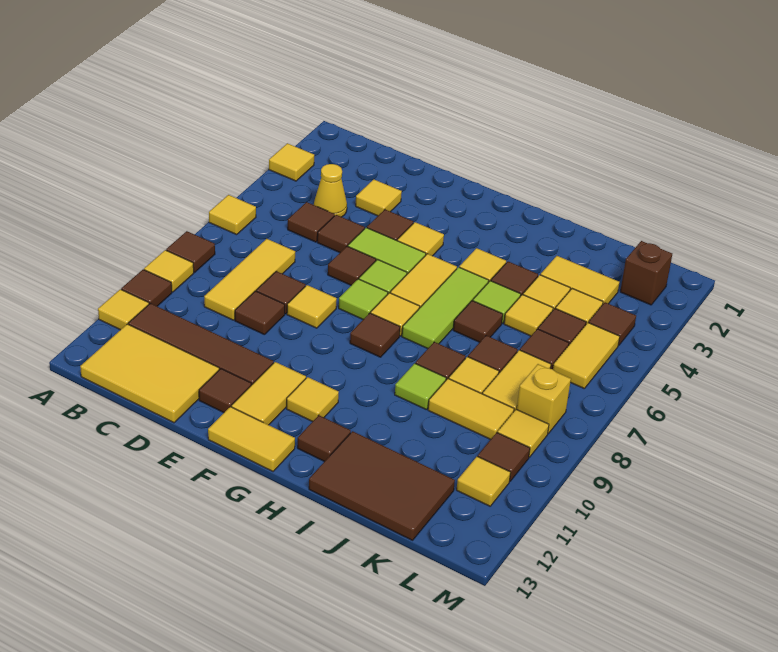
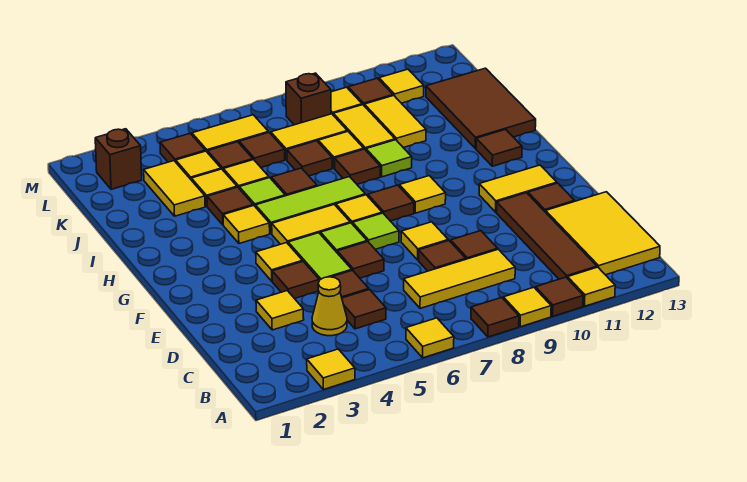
yellow 1x2 tile [208,407,295,471] -> yellow 1x2 tile moved to [364,96,426,148]
yellow 1x1 tile [287,377,339,422] -> yellow 1x1 tile moved to [399,176,446,213]
yellow 1x1 brick [517,364,571,434] -> brown 1x1 brick [286,73,331,125]

